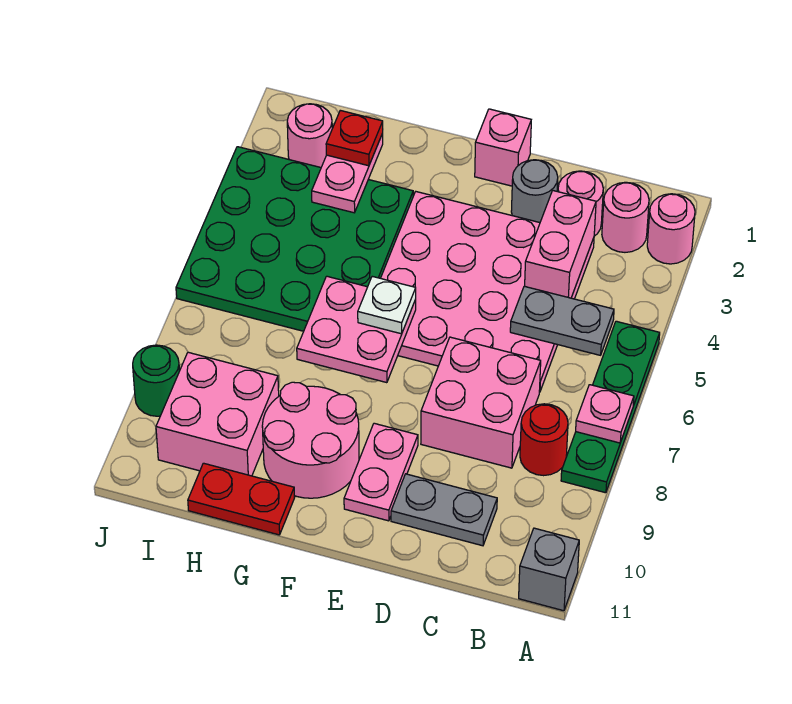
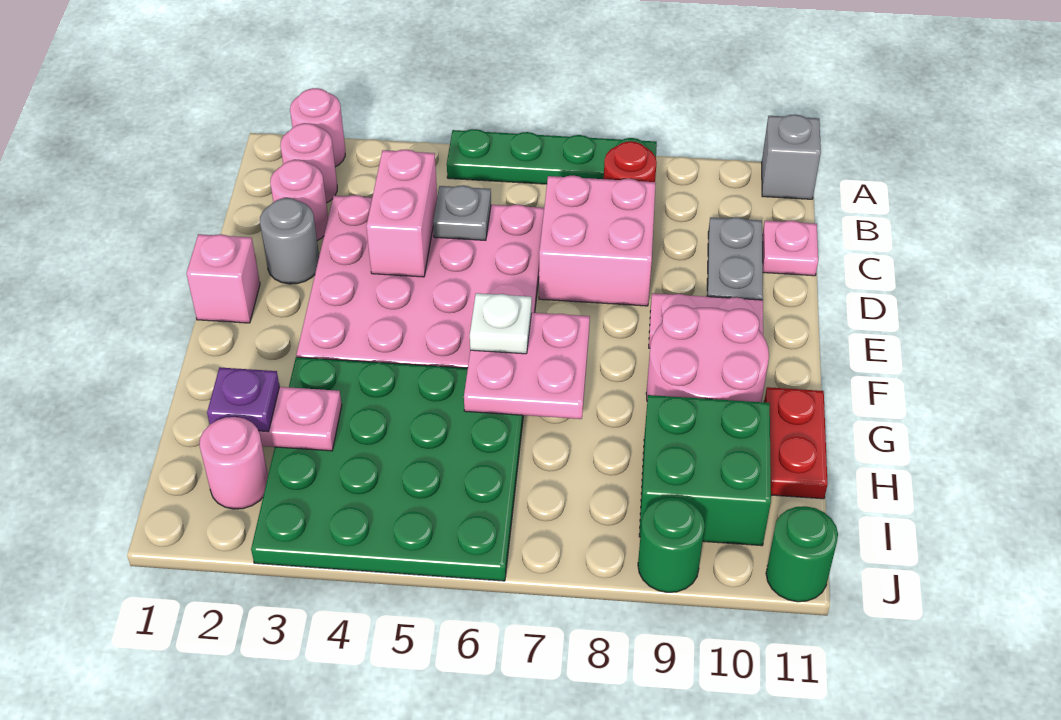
pink 1x1 plate [576,385,634,443] -> pink 1x1 plate moved to [762,221,818,276]
grey 1x2 plate [510,286,614,355] -> grey 1x1 plate [433,185,491,240]
pink 1x2 brick [525,191,596,298] -> pink 1x2 brick turned to [366,149,437,277]
red 1x1 plate [326,110,383,166] -> purple 1x1 plate [207,367,280,432]
pink 2x2 brick [156,352,279,476] -> green 2x2 brick [639,395,771,546]
none -> green 1x1 round brick [766,506,838,602]

